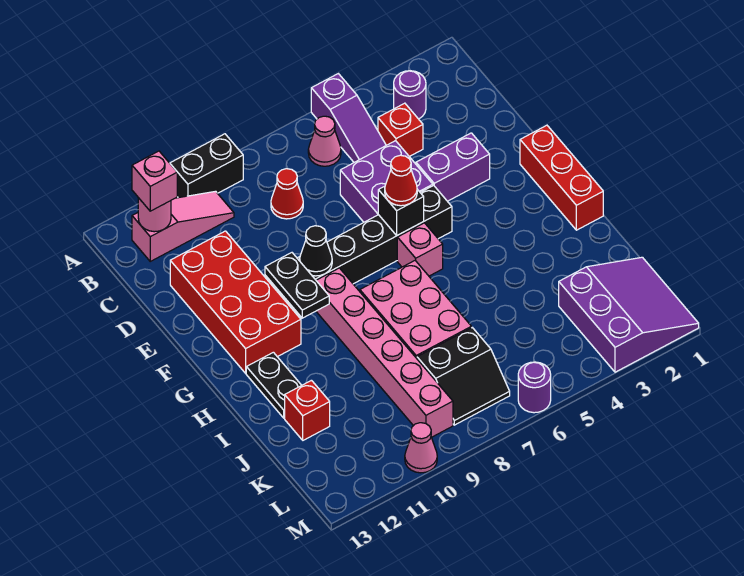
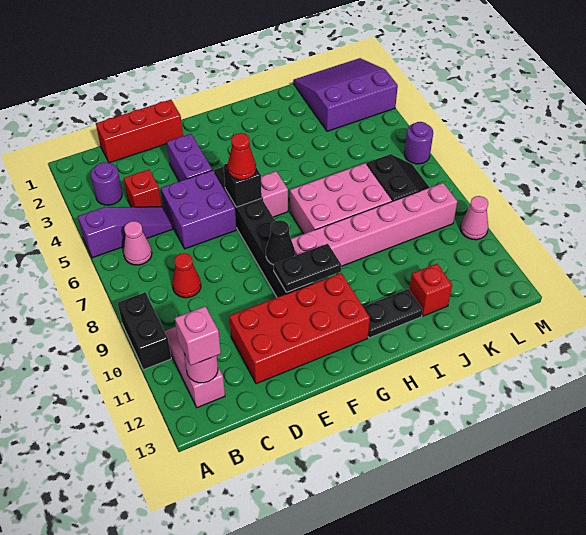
red 1x3 brick [520,125,603,230] -> red 1x3 brick moved to [96,100,183,163]

